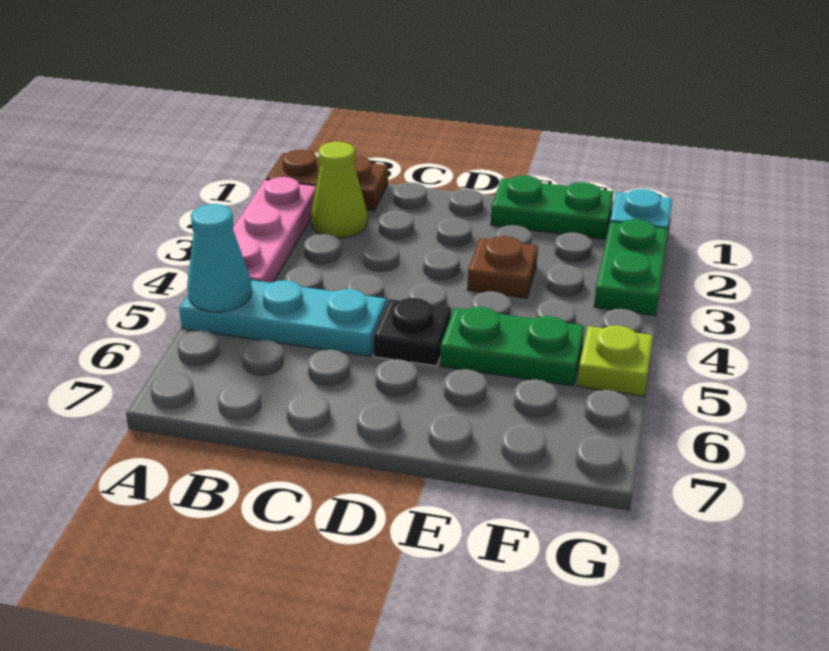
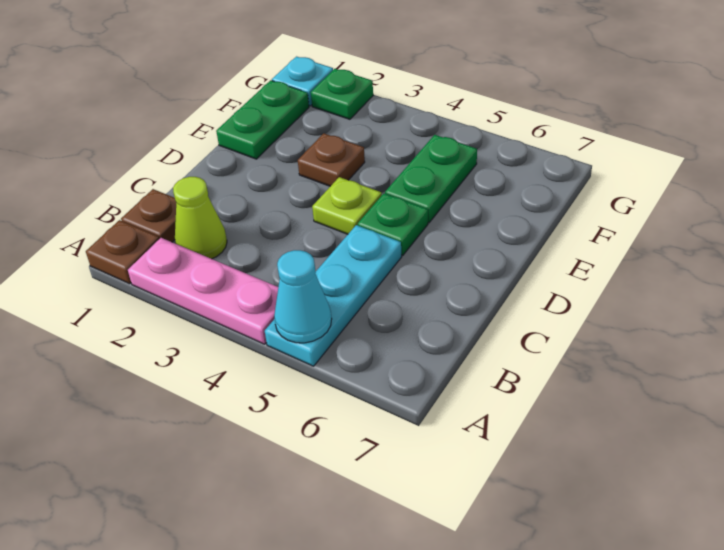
black 1x1 plate [373,298,451,366] -> green 1x1 plate [358,193,428,256]
green 1x2 plate [594,219,668,316] -> green 1x1 plate [311,69,373,119]
lime 1x1 plate [577,325,653,396] -> lime 1x1 plate moved to [312,177,382,234]

